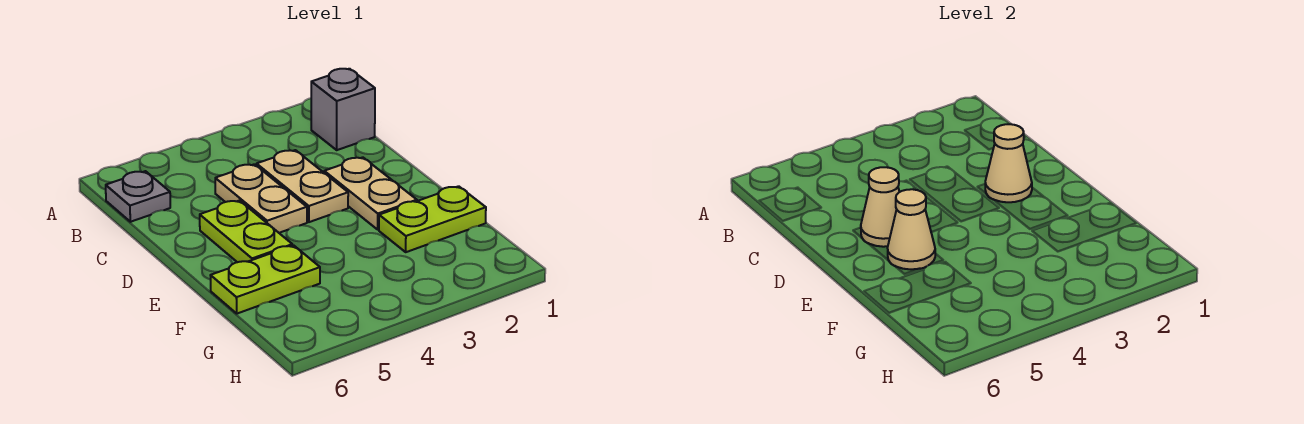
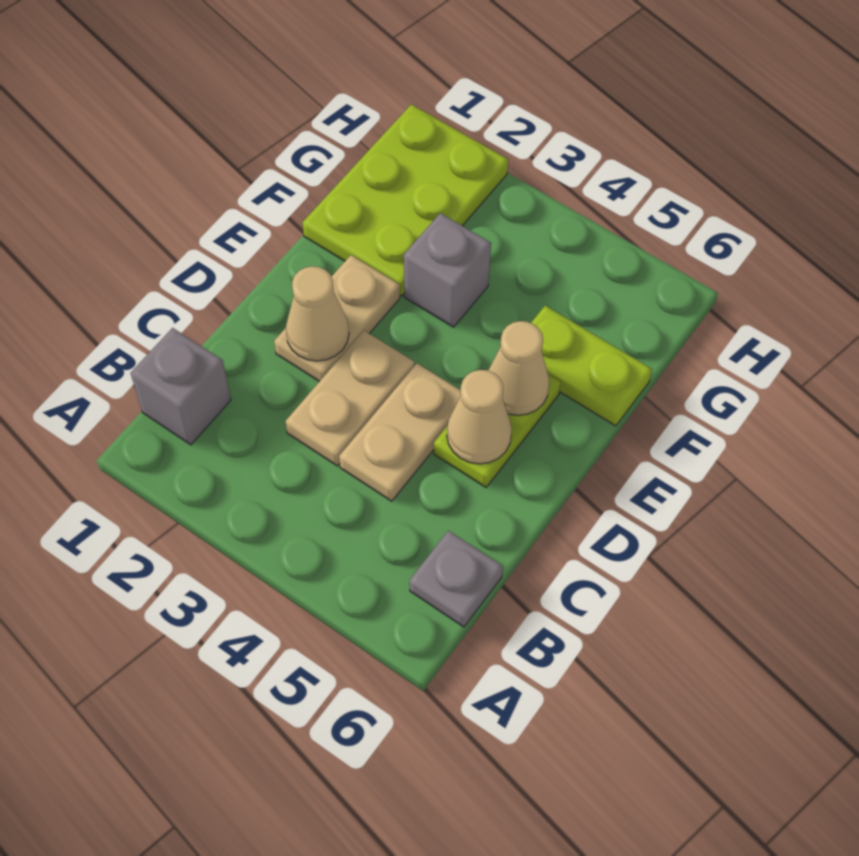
lime 1x2 plate [379,186,486,252] -> lime 2x3 plate [303,104,508,296]
none -> grey 1x1 brick [404,213,491,327]

